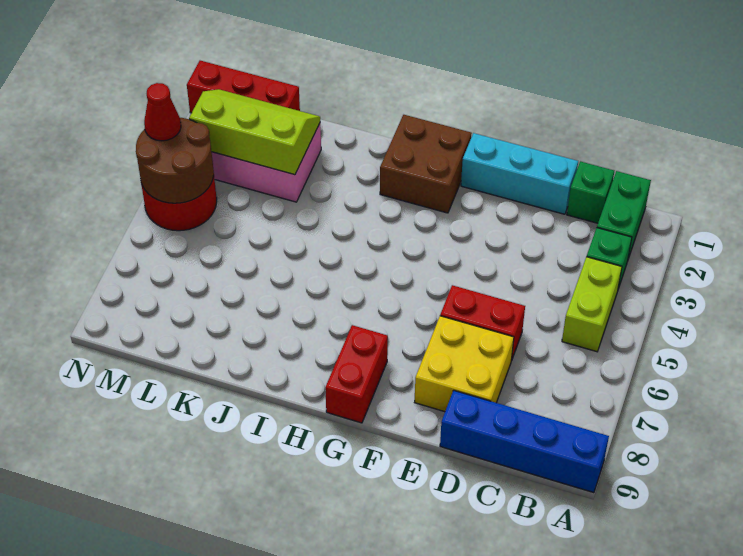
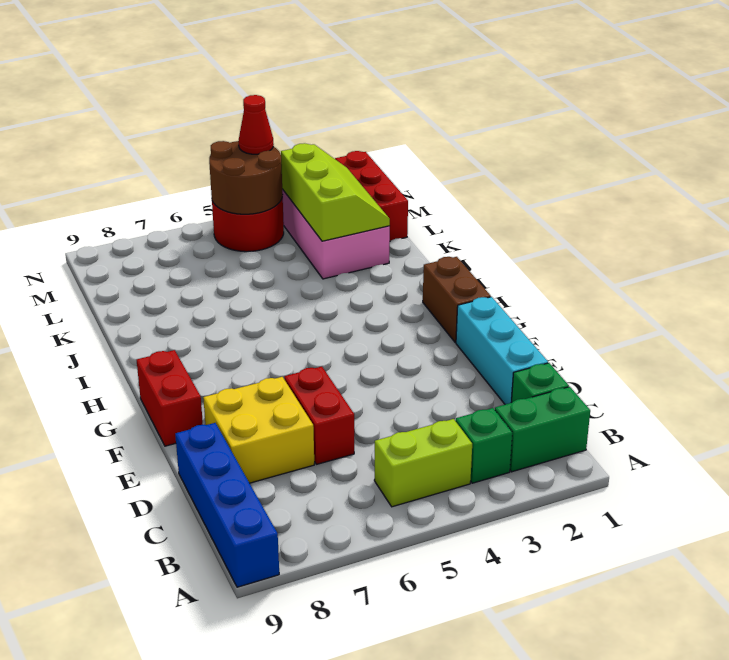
brown 2x2 brick [380,115,472,213] -> brown 1x2 brick [423,257,491,343]
red 1x2 brick [325,325,388,423] -> red 1x2 brick turned to [137,350,203,446]

